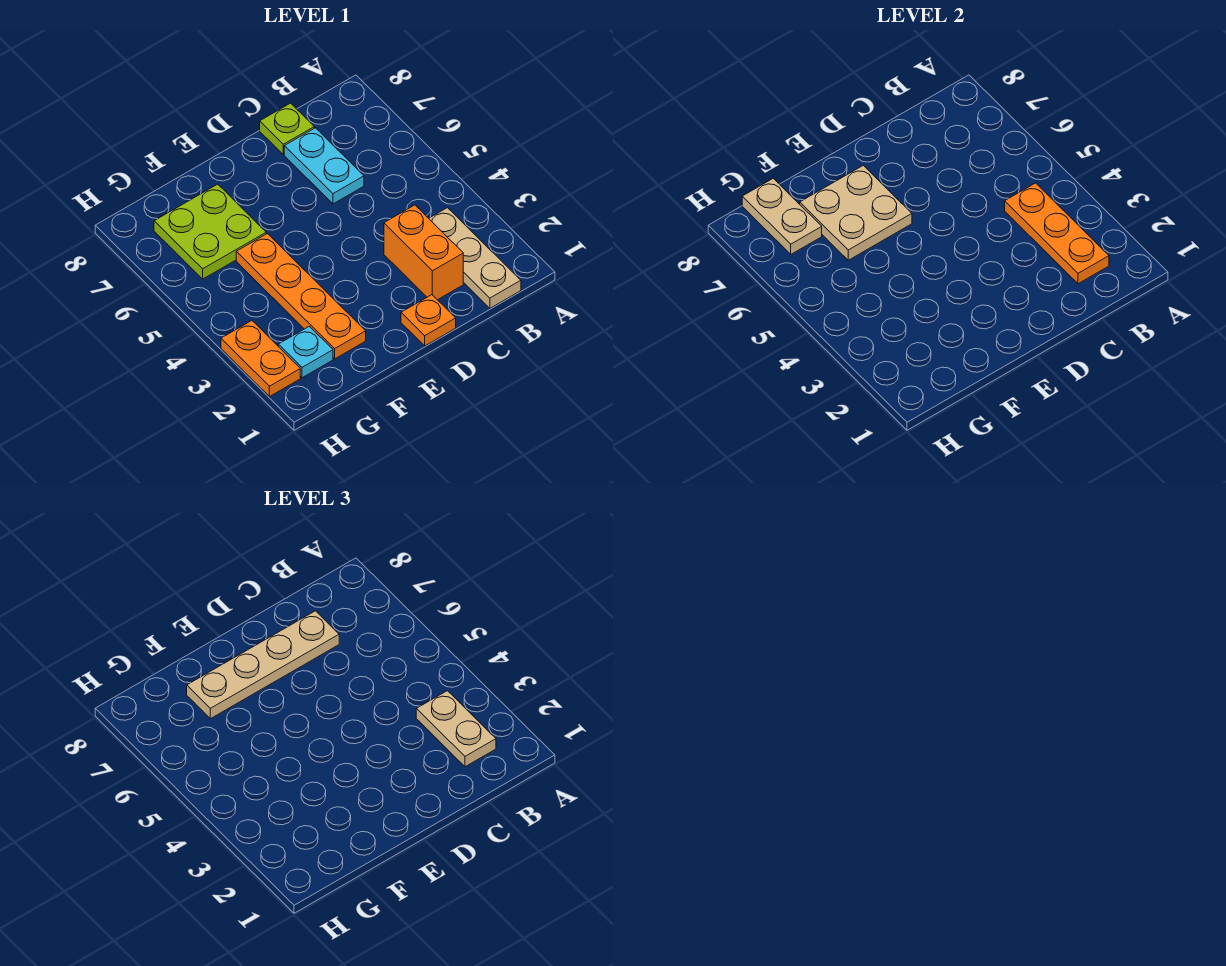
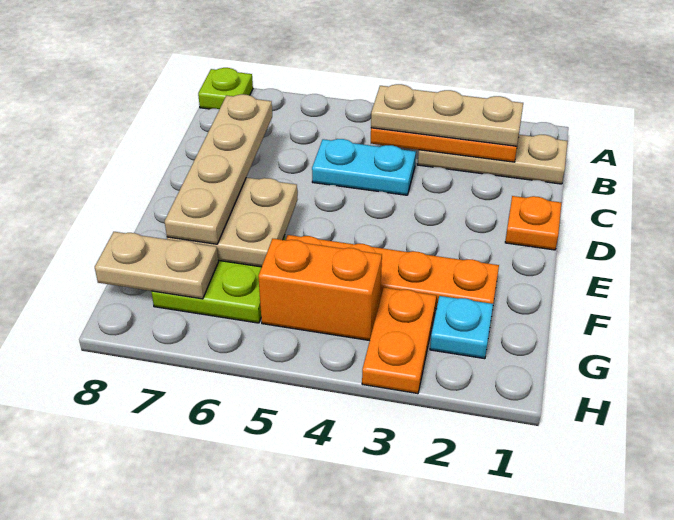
tan 1x2 plate [416,691,496,767] -> tan 1x3 plate [371,84,523,146]
orange 1x2 brick [384,205,463,300] -> orange 1x2 brick moved to [258,239,382,341]
cyan 1x2 plate [284,128,364,204] -> cyan 1x2 plate moved to [312,139,416,195]
lime 1x1 plate [260,103,314,155] -> lime 1x1 plate moved to [198,68,253,109]
orange 1x2 plate [221,321,300,397] -> orange 1x2 plate turned to [362,288,436,394]

